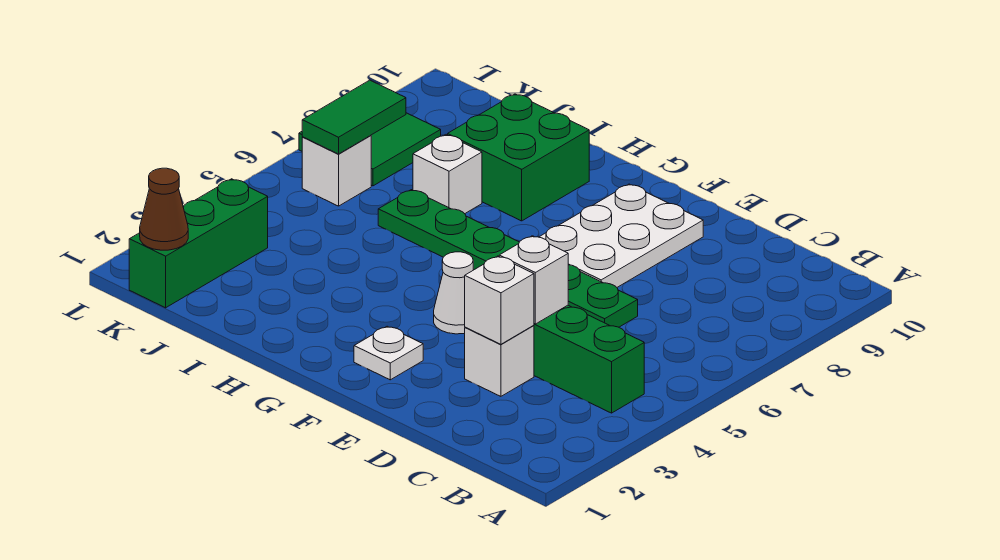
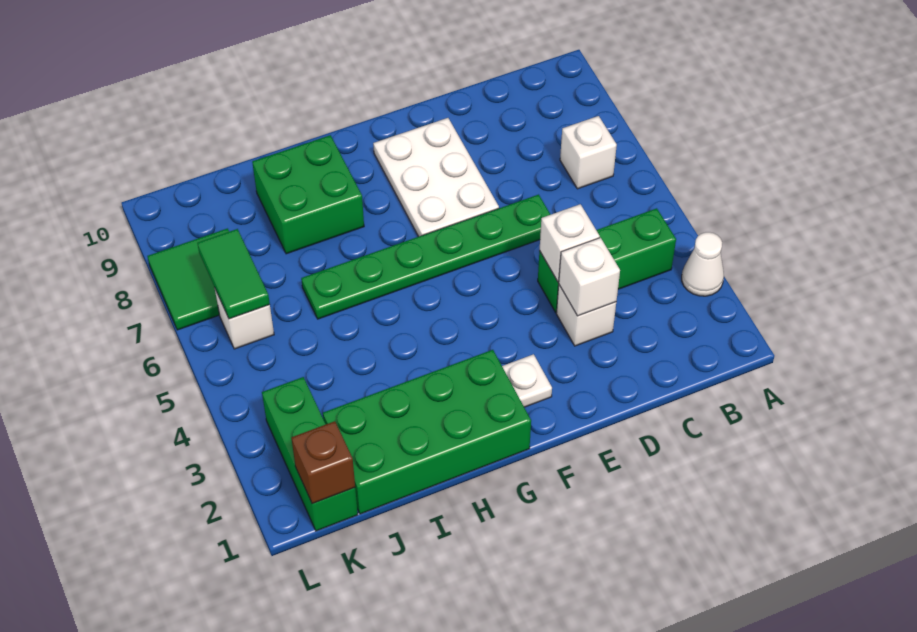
white 1x1 cone [434,252,473,334] -> white 1x1 cone moved to [682,232,724,296]
none -> green 2x4 brick [323,350,531,514]
white 1x1 brick [413,135,482,214] -> white 1x1 brick moved to [560,116,617,189]
brown 1x1 cone [140,168,188,250] -> brown 1x1 brick [291,421,355,504]

